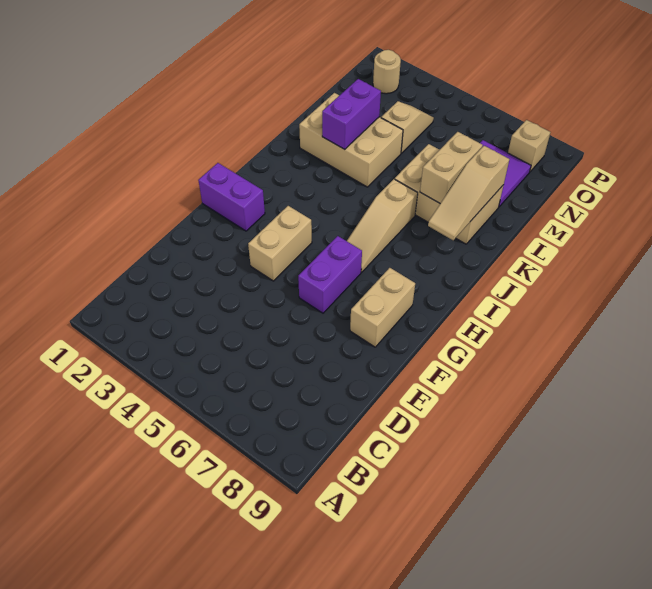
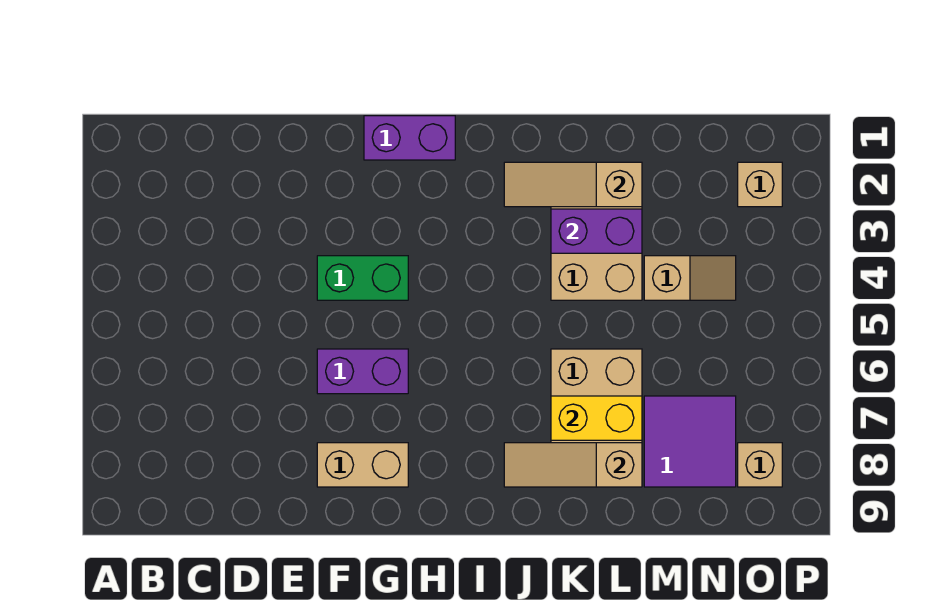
tan 1x2 brick [248,206,312,281] -> green 1x2 brick [317,256,408,300]
purple 1x2 brick [198,163,265,231] -> purple 1x2 brick turned to [364,116,455,160]
tan 1x3 slope [347,179,418,272] -> tan 1x3 slope moved to [504,162,642,207]
tan 1x2 brick [420,132,483,203] -> yellow 1x2 brick [551,396,642,440]
tan 1x1 round brick [373,50,401,94] -> tan 1x1 brick [738,162,782,207]

